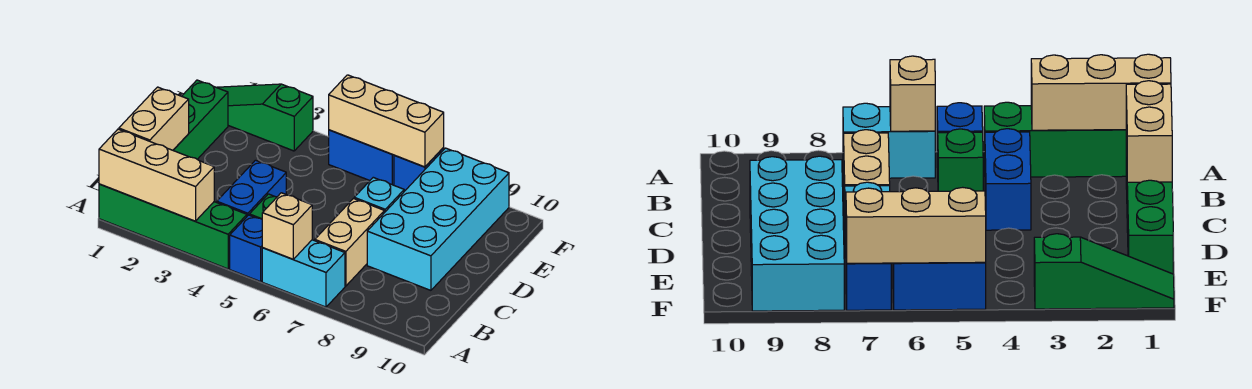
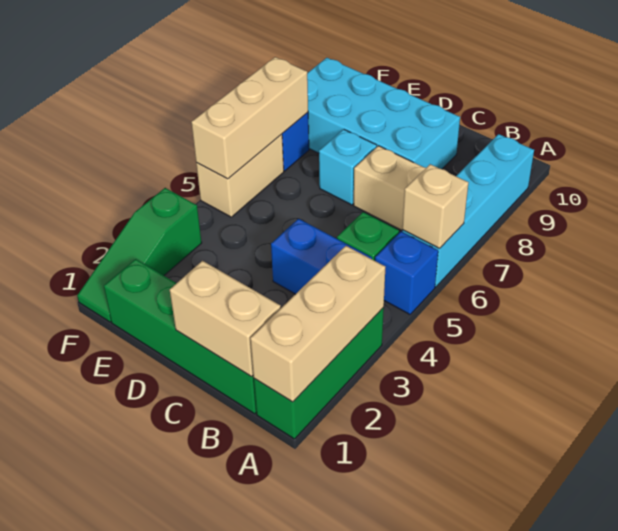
green 1x4 brick [99,184,247,269] -> green 1x3 brick [254,308,384,439]
cyan 1x2 brick [262,240,345,307] -> cyan 1x4 brick [402,134,534,287]
blue 1x2 brick [329,130,394,185] -> tan 1x2 brick [196,134,284,217]

